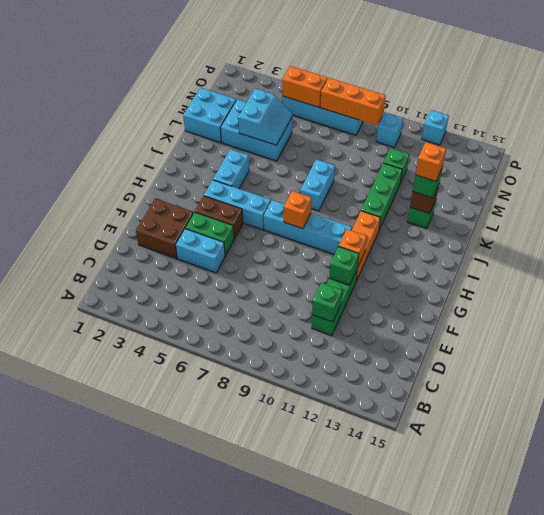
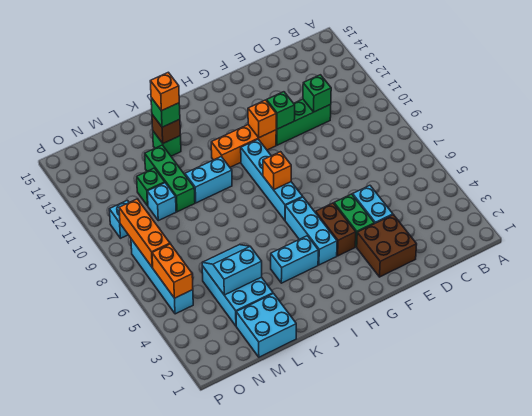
cyan 1x2 brick [300,159,335,211] -> cyan 1x2 brick moved to [185,157,232,203]
green 1x3 brick [361,163,402,230] -> green 1x3 brick turned to [145,145,195,212]
cyan 1x1 brick [422,110,449,145] -> cyan 1x1 brick moved to [147,183,176,221]

